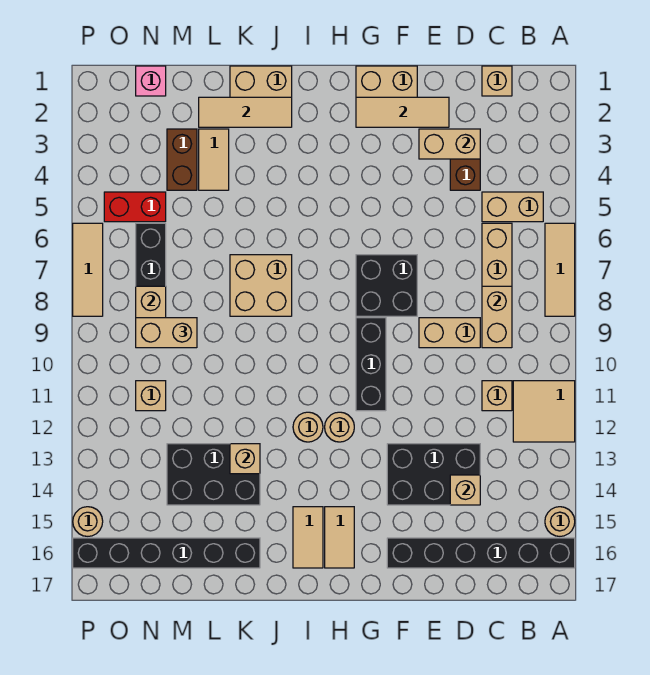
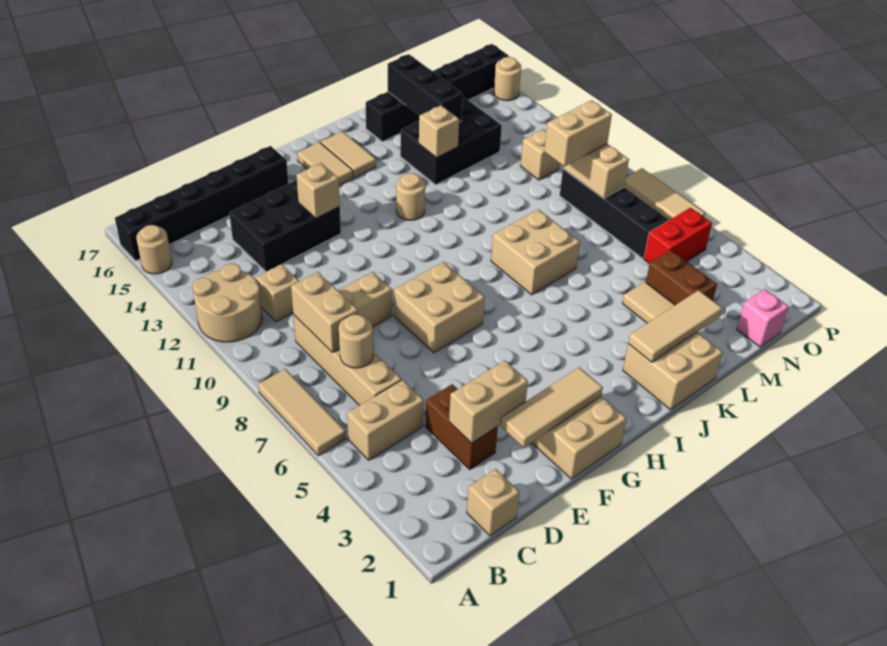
tan 2x2 tile [513,381,575,442] -> tan 2x2 round brick [193,263,262,342]
tan 1x1 brick [450,475,480,505] -> tan 1x1 brick moved to [296,163,340,218]
black 2x2 brick [356,255,417,316] -> tan 2x2 brick [394,262,485,353]
black 1x3 brick [356,318,386,411] -> black 1x3 brick moved to [388,54,463,123]
tan 1x1 round brick [325,412,354,442] -> tan 1x1 round brick moved to [339,315,373,368]

